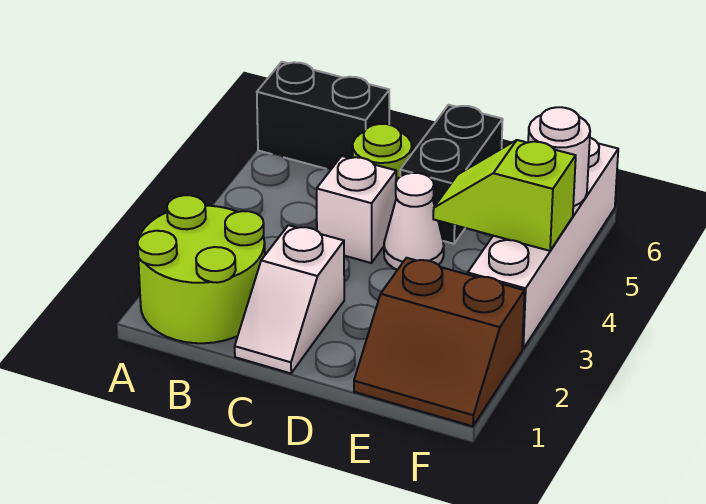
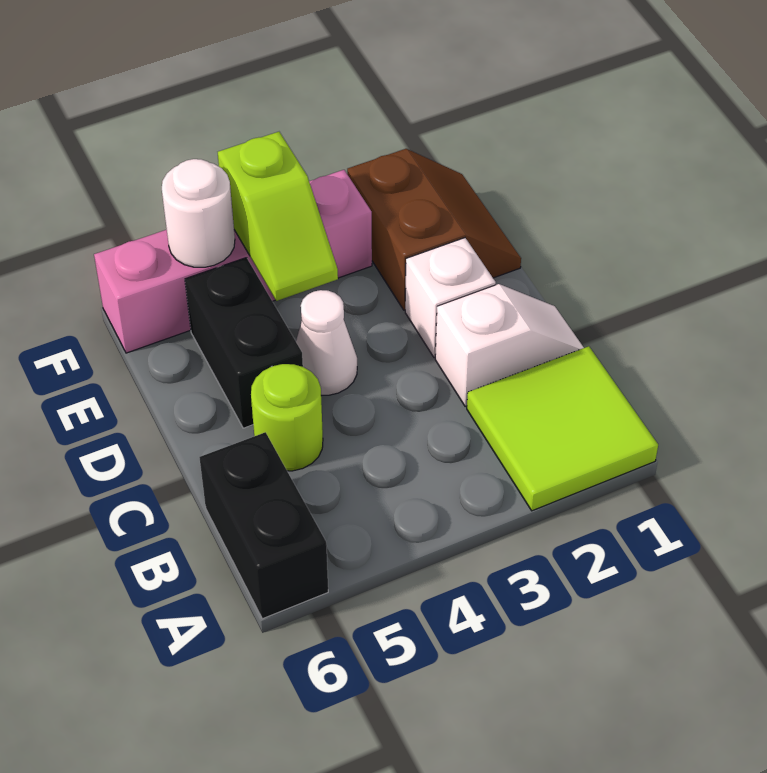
lime 2x2 round brick [138,195,265,343] -> lime 2x2 tile [467,346,658,511]
white 1x1 brick [317,156,396,263] -> white 1x1 brick moved to [405,238,496,357]
black 1x2 brick [400,105,503,244] -> black 1x2 brick turned to [185,258,303,428]
white 1x4 brick [468,138,618,349] -> pink 1x4 brick [94,170,372,353]

